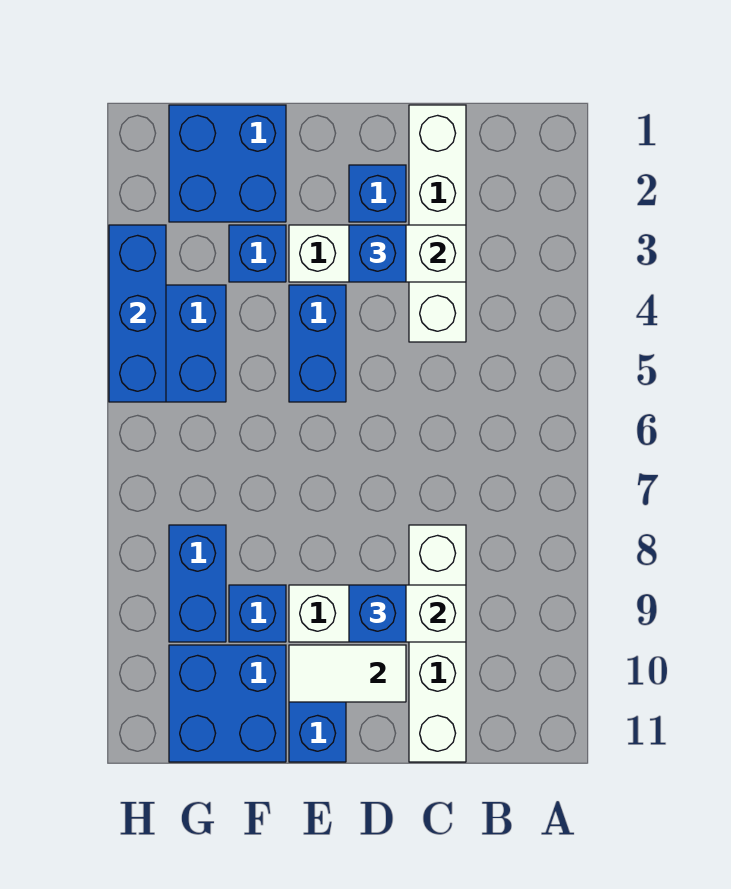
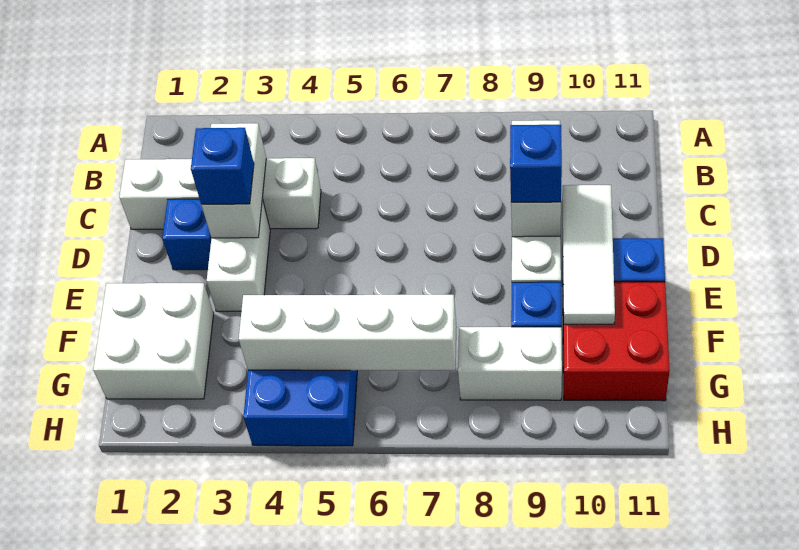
white 1x4 brick [409,525,466,762] -> white 1x4 brick moved to [239,295,457,370]
white 1x2 tile [289,645,406,702] -> white 1x3 tile [562,185,615,324]
blue 1x2 brick [289,285,346,402] -> none
blue 2x2 brick [169,105,286,222] -> white 2x2 brick [93,283,214,399]
blue 1x1 brick [229,225,286,282] -> none
blue 2x2 brick [169,645,286,762] -> red 2x2 brick [563,282,670,401]
blue 1x2 brick [169,525,226,642] -> white 1x2 brick [458,327,562,400]
blue 1x3 brick [109,225,166,402] -> none

